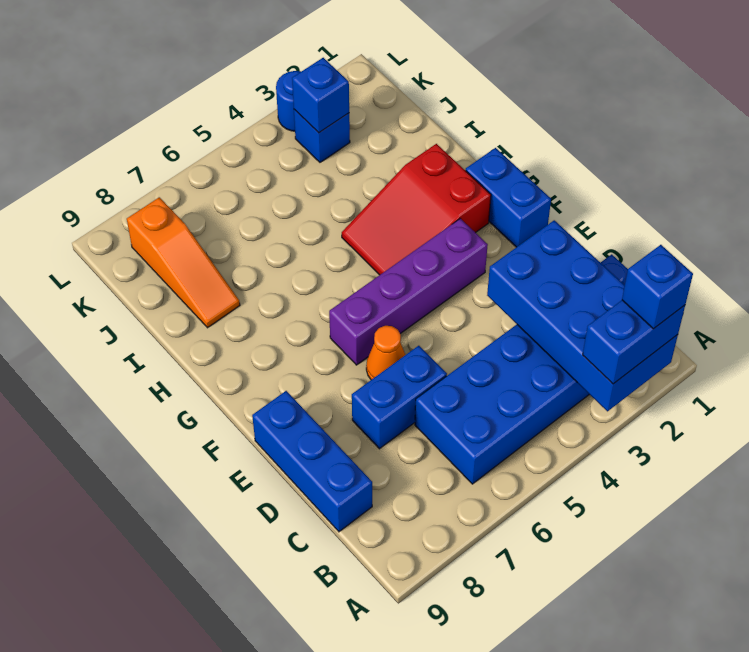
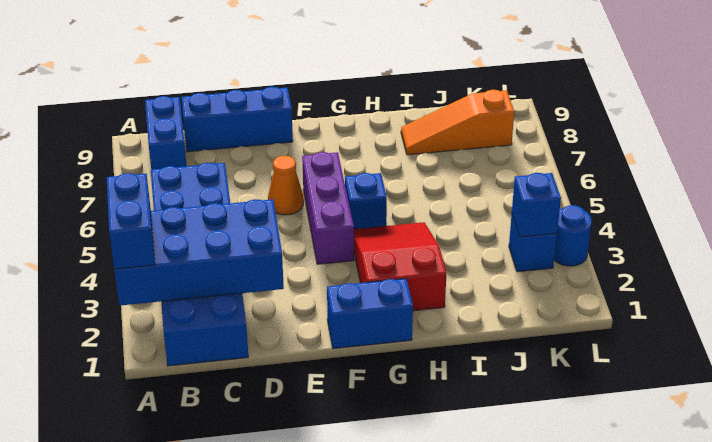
blue 1x1 brick [622,245,693,329] -> blue 1x1 brick moved to [345,173,387,229]
blue 1x2 brick [352,346,447,449] -> blue 1x2 brick moved to [145,96,187,170]
purple 1x4 brick [329,218,488,365] -> purple 1x3 brick [302,152,354,264]

